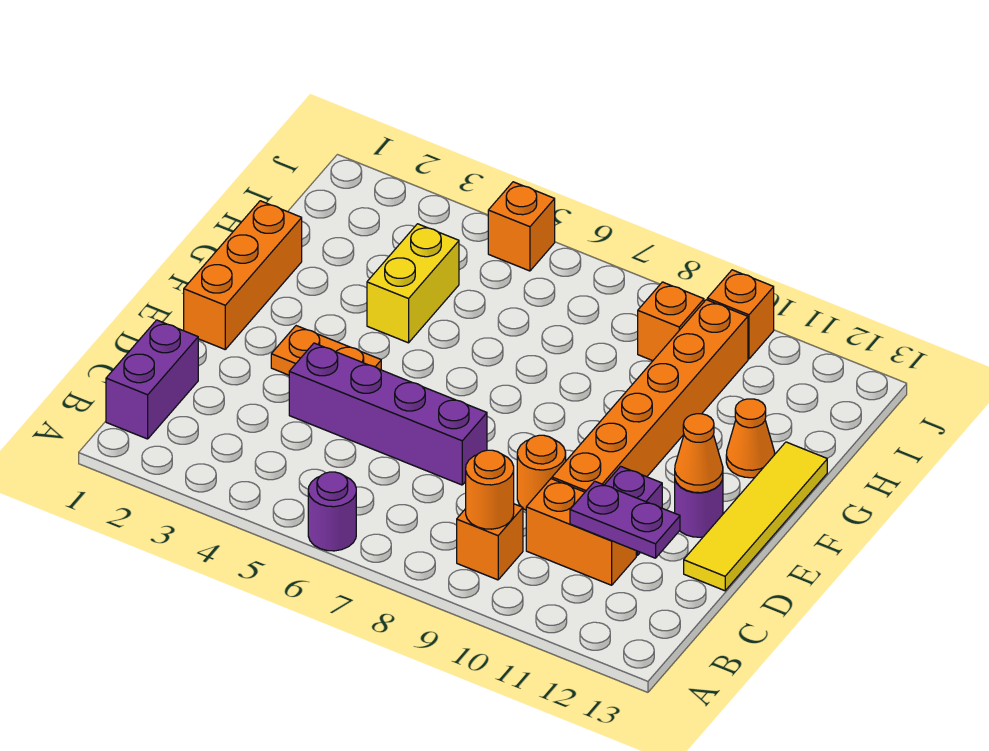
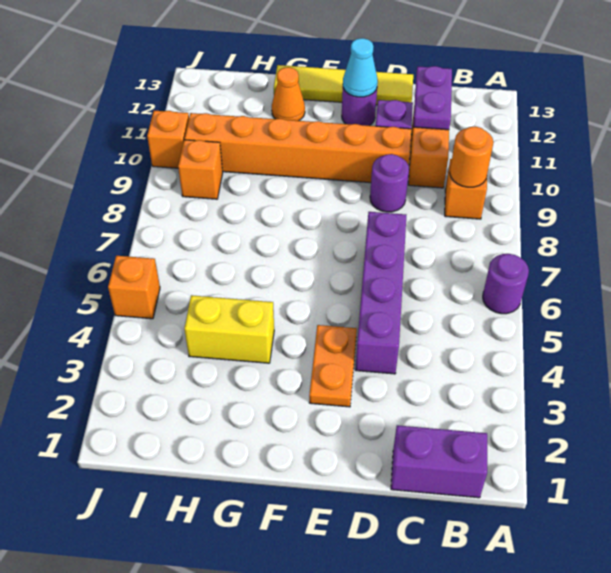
orange 1x1 round brick [517,435,566,510] -> purple 1x1 round brick [370,154,409,212]
orange 1x3 brick [184,201,302,349] -> none
orange 1x1 cone [675,414,723,493] -> cyan 1x1 cone [343,38,378,97]

